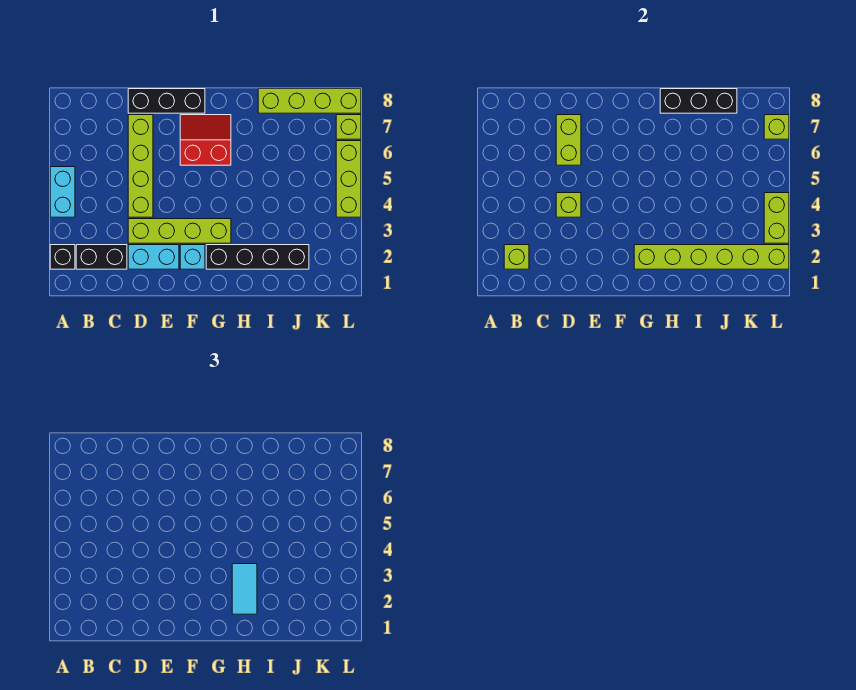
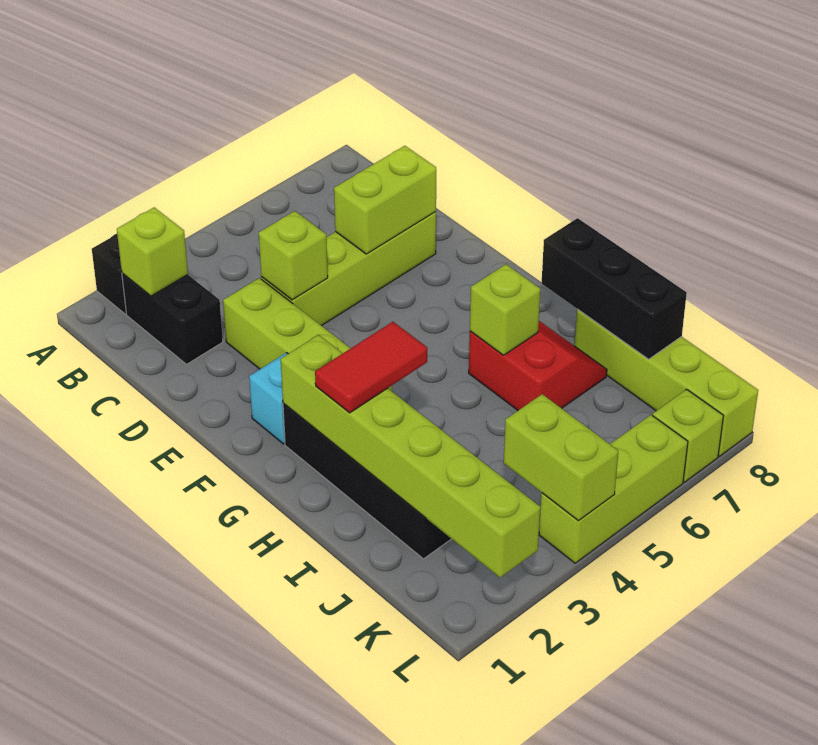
cyan 1x2 brick [50,167,75,217] -> none
cyan 1x2 brick [128,245,179,269] -> none
black 1x3 brick [128,89,205,113] -> none
red 2x2 slope [180,115,231,165] -> red 2x2 slope moved to [469,321,607,410]
cyan 1x2 tile [232,564,257,614] -> red 1x2 tile [315,322,427,413]
lime 1x2 brick [764,193,789,243] -> lime 1x2 brick turned to [504,394,618,521]
lime 1x1 brick [764,115,789,139] -> lime 1x1 brick moved to [470,264,540,355]

